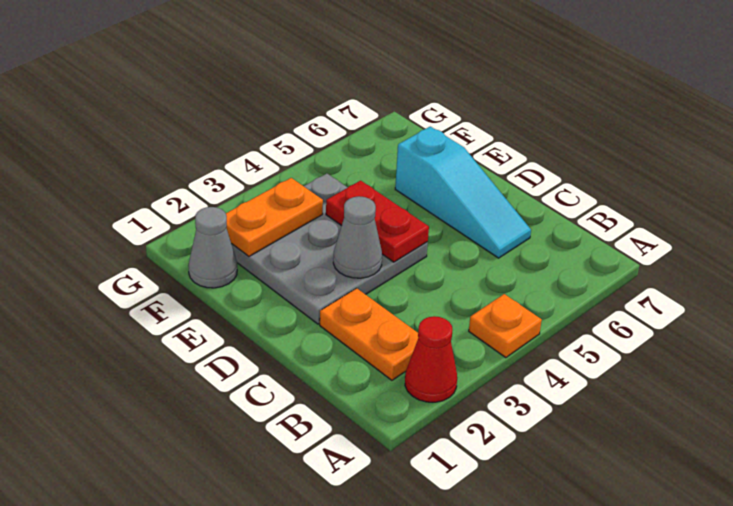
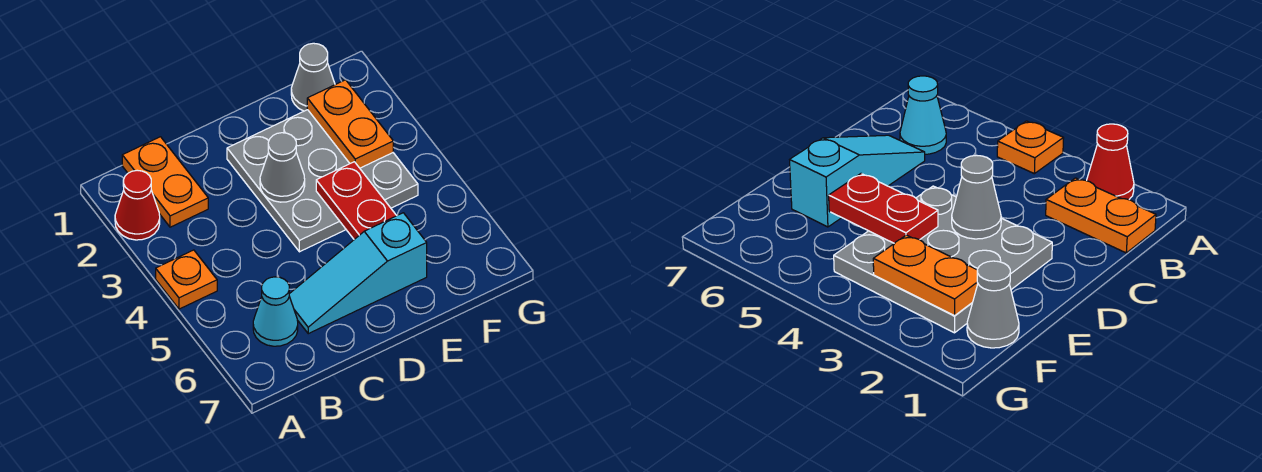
orange 1x2 plate [320,288,418,380] -> orange 1x2 plate turned to [122,137,208,227]
none -> cyan 1x1 cone [253,277,298,346]
red 1x2 plate [326,181,429,262] -> red 1x2 plate turned to [316,162,397,239]

